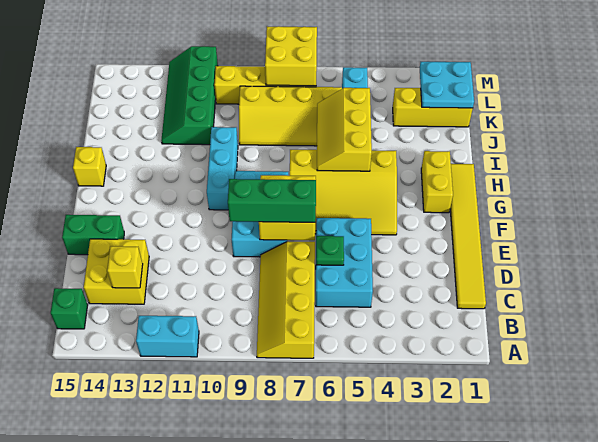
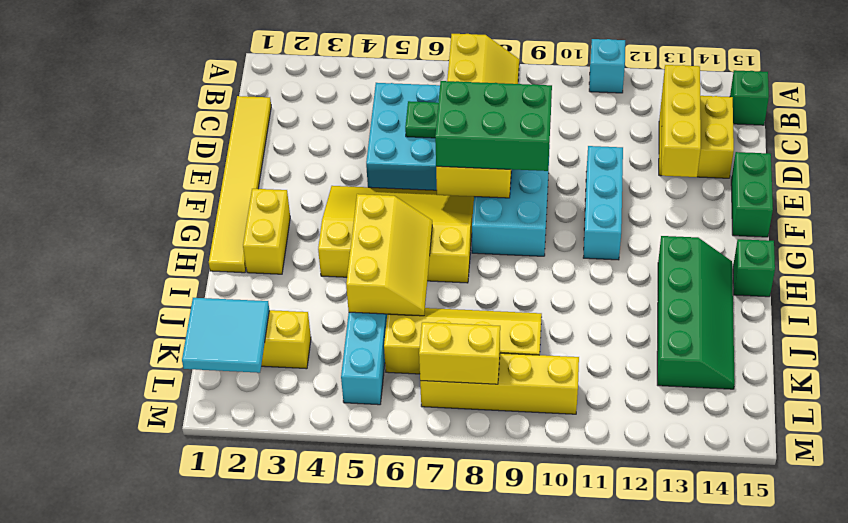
cyan 1x2 brick [136,316,199,357] -> cyan 1x1 brick [589,39,625,93]
yellow 1x1 brick [107,246,143,288] -> yellow 1x3 brick [662,65,701,177]
green 1x3 brick [228,179,316,222] -> green 2x3 brick [435,81,552,171]
green 1x2 brick [62,215,124,255] -> green 1x2 brick turned to [731,152,773,237]
cyan 1x3 brick [207,127,238,210] -> cyan 1x3 brick moved to [583,146,623,260]
yellow 1x1 brick [73,147,106,186] -> green 1x1 brick [733,239,775,297]
green 2x4 slope [161,46,218,145] -> green 2x4 slope moved to [657,236,735,389]
cyan 2x2 plate [420,62,474,108] -> cyan 2x2 tile [182,298,269,373]
yellow 2x2 brick [265,26,317,86] -> yellow 1x2 brick [419,322,500,384]

